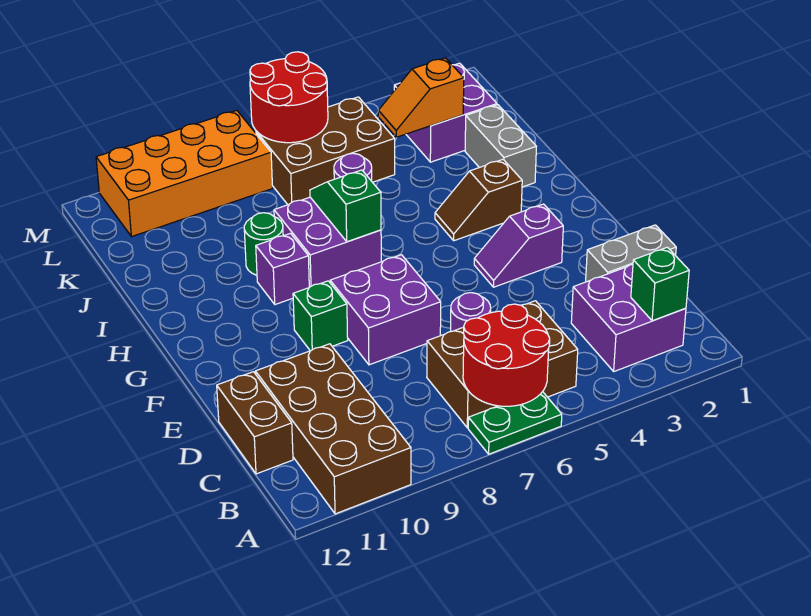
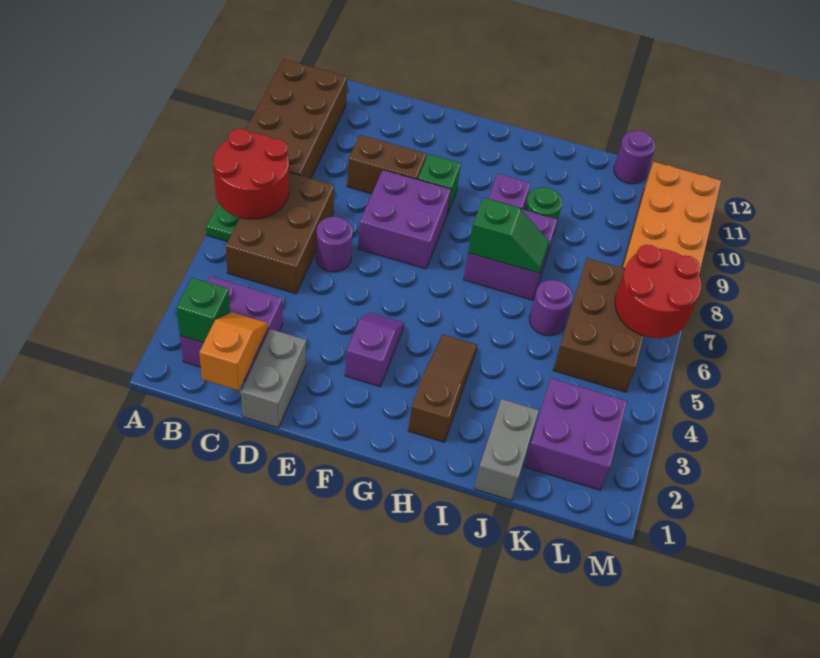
brown 2x4 brick [255,344,411,514] -> brown 2x4 brick turned to [246,59,347,178]
brown 1x2 brick [217,372,293,474] -> brown 1x2 brick moved to [347,135,426,194]
brown 1x2 slope [435,160,522,241] -> brown 1x3 slope [408,335,477,442]
grey 1x2 brick [465,105,536,187] -> grey 1x2 brick turned to [474,399,539,501]
orange 1x2 slope [378,58,464,137] -> orange 1x2 slope moved to [199,312,268,391]
none -> purple 1x1 round brick [614,131,655,184]

